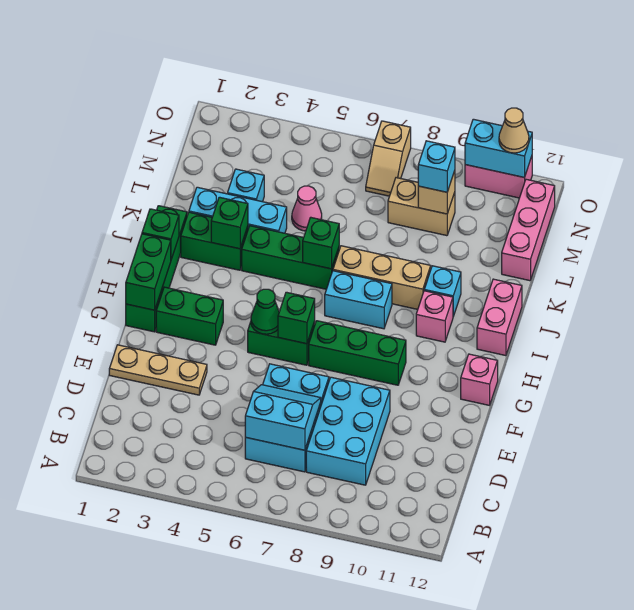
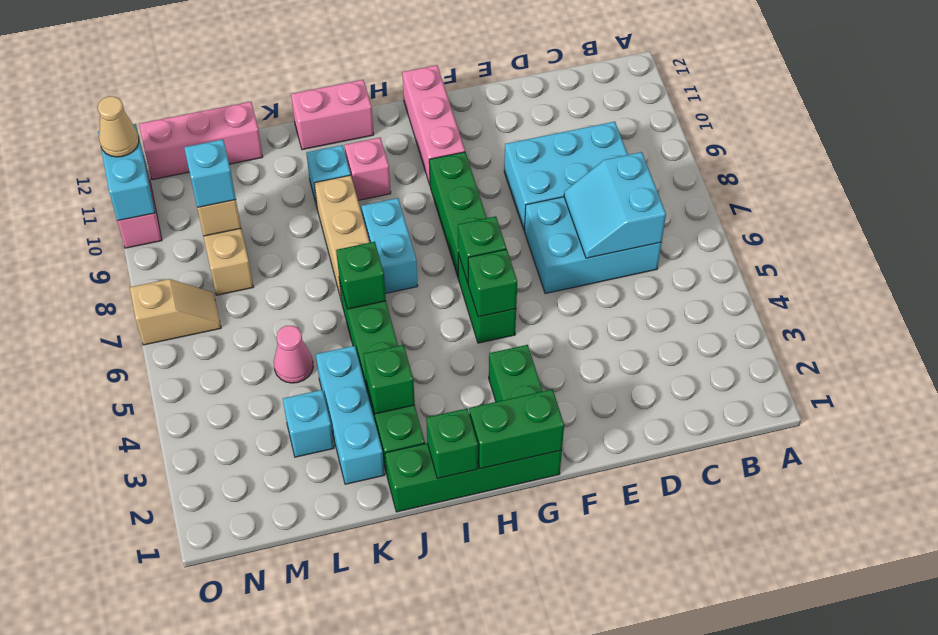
tan 1x3 plate [109,345,207,395] -> none
green 1x1 cone [251,289,279,334] -> green 1x1 brick [468,249,517,317]
pink 1x1 brick [461,354,498,405] -> pink 1x3 brick [402,65,465,185]

